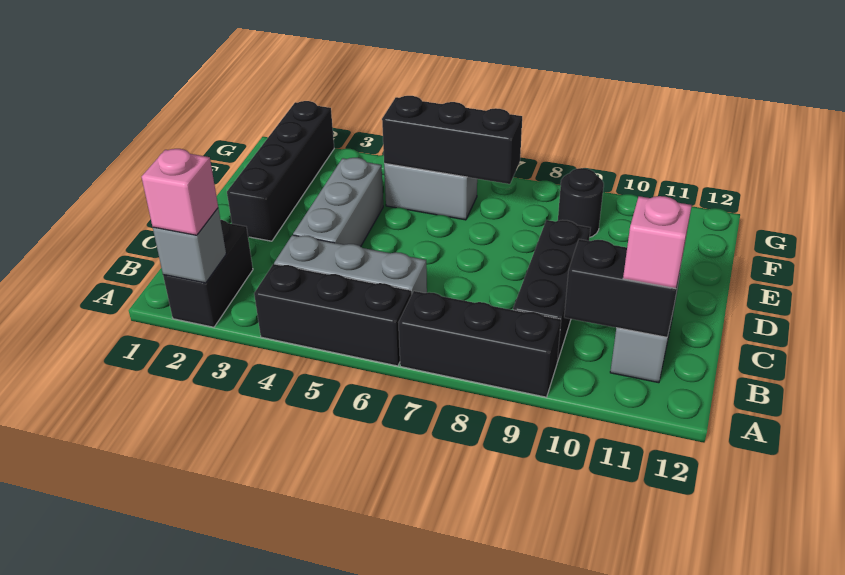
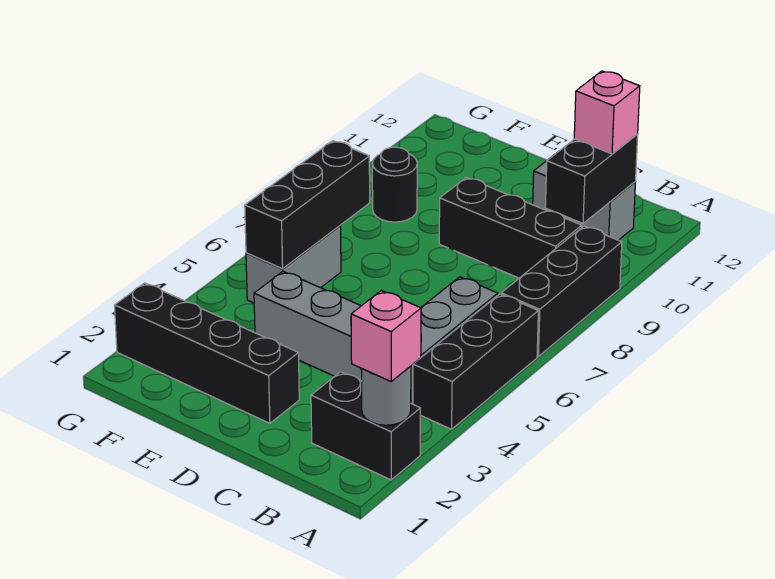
grey 1x1 brick [153,208,226,283] -> grey 1x1 round brick [361,366,411,425]

